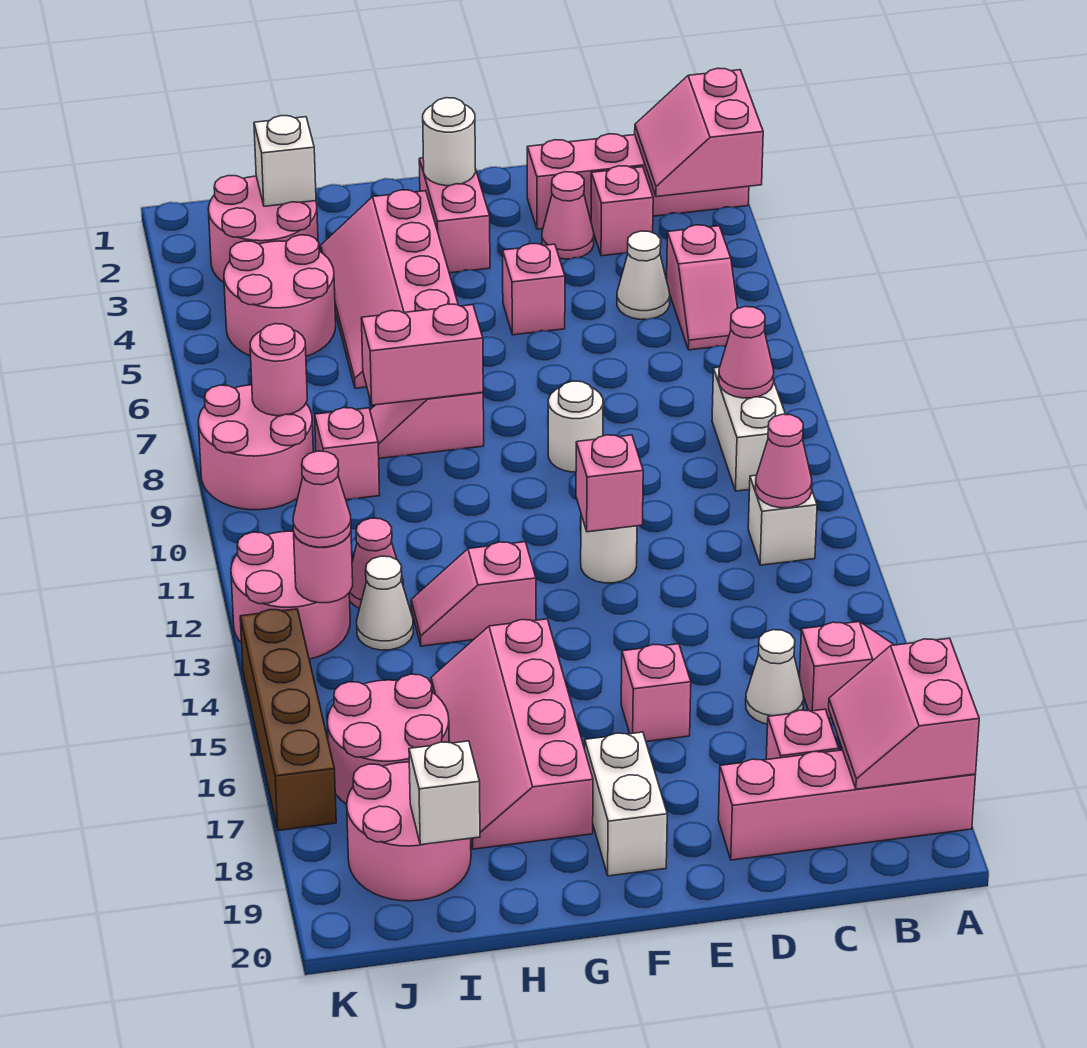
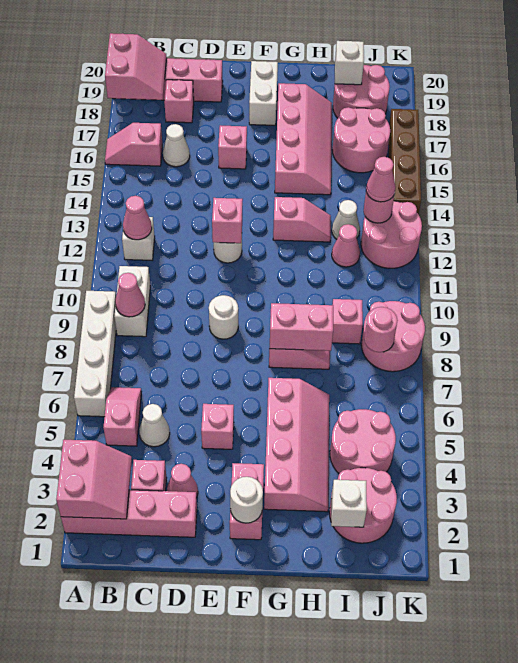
none -> white 1x4 brick [74,291,116,417]

